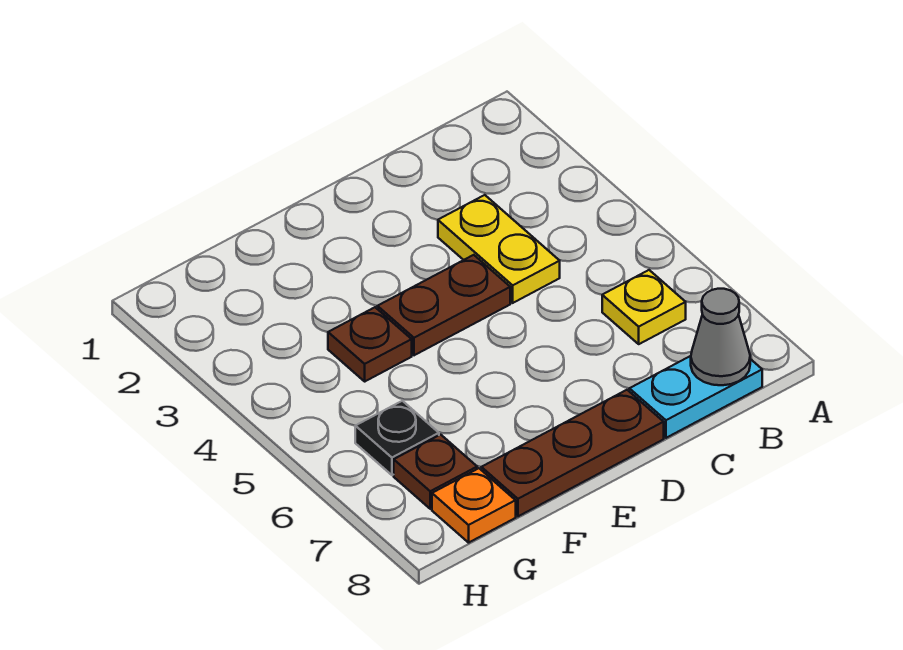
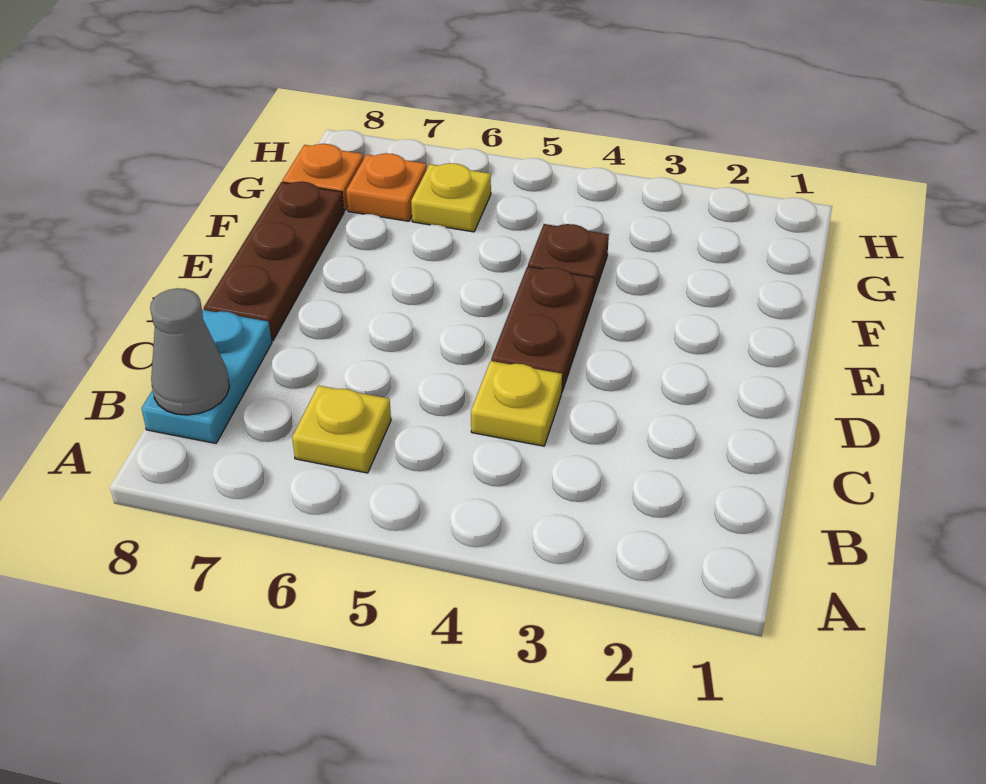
yellow 1x2 plate [438,195,560,303] -> yellow 1x1 plate [471,361,562,446]
black 1x1 plate [355,401,439,475] -> yellow 1x1 plate [411,163,491,232]
brown 1x1 plate [394,435,477,509] -> orange 1x1 plate [346,153,427,221]

